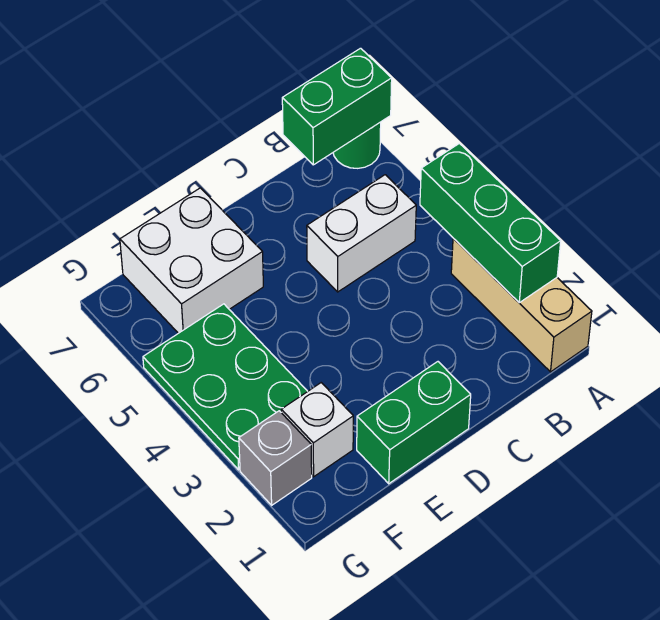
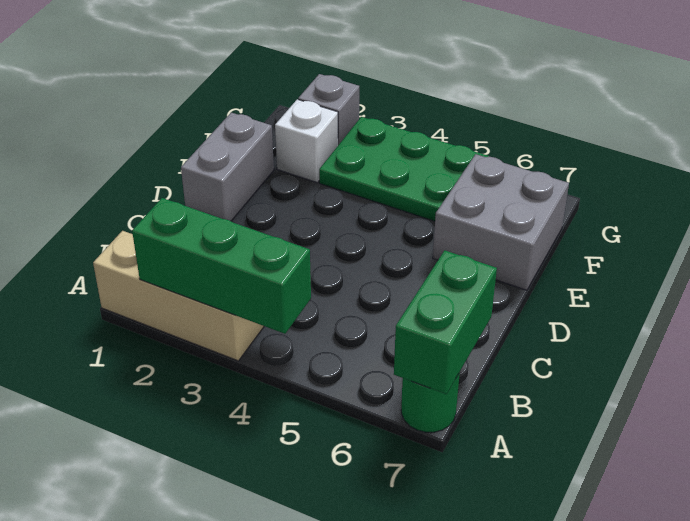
white 1x2 brick [307,175,416,292] -> none
green 1x2 brick [357,362,471,484] -> grey 1x2 brick [181,113,274,221]
white 2x2 brick [120,188,263,333] -> grey 2x2 brick [433,154,569,290]

